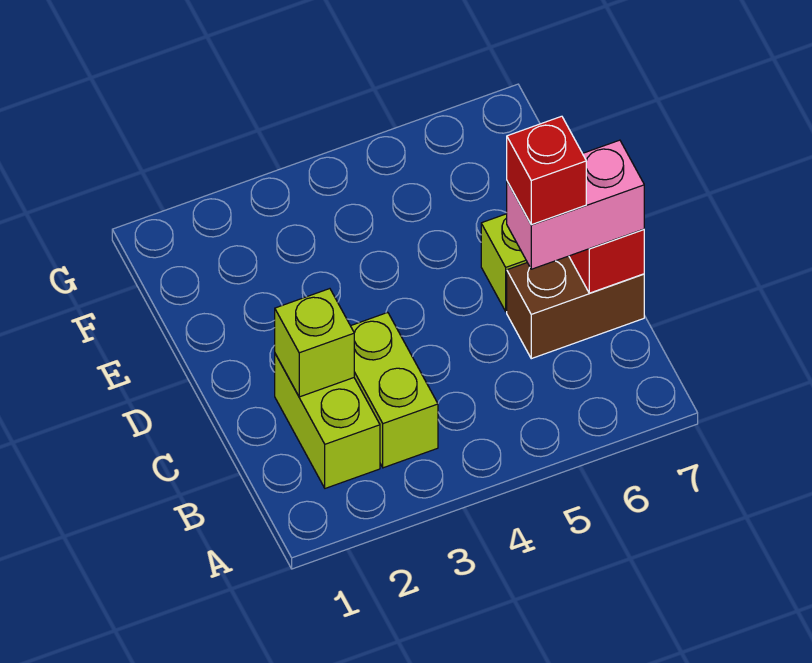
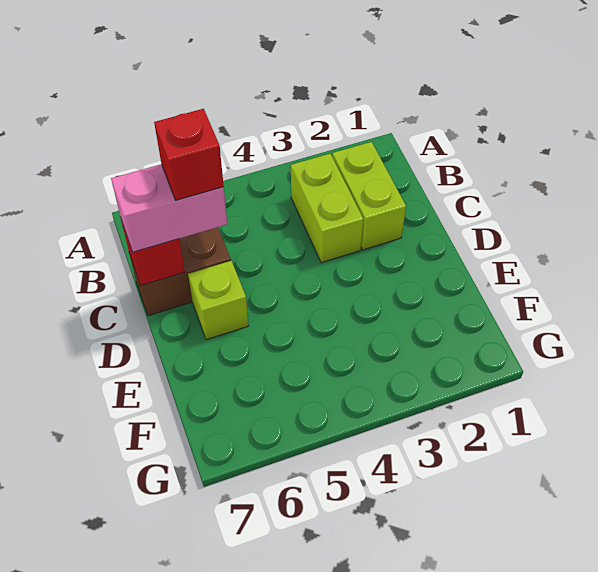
lime 1x1 brick [275,289,354,397] -> none

